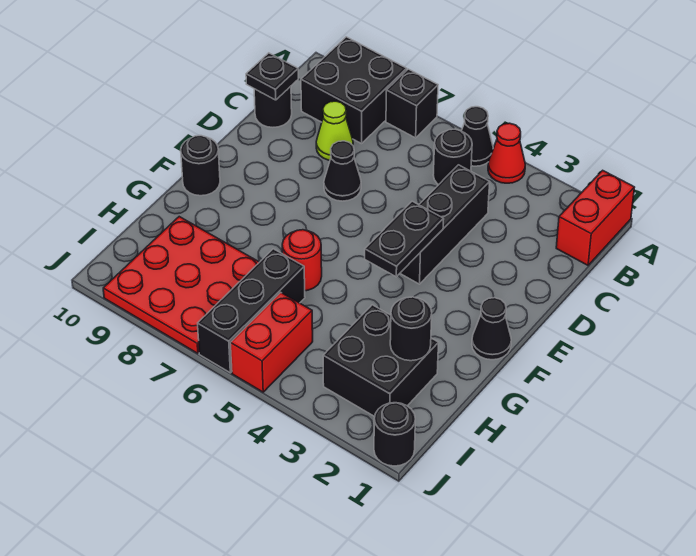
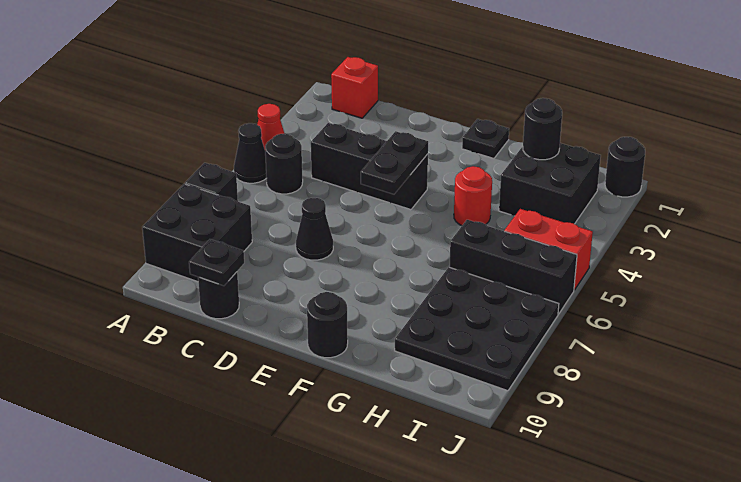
red 1x2 brick [556,170,635,265] -> red 1x1 brick [331,57,378,118]
lime 1x1 cone [316,101,353,160] -> none
black 1x2 plate [365,201,444,277] -> black 1x2 plate turned to [361,131,428,194]
black 1x1 cone [472,298,511,360] -> black 1x1 plate [462,119,509,158]
red 1x1 round brick [282,230,322,291] -> red 1x1 round brick moved to [454,166,492,226]
red 3x3 plate [103,217,259,353] -> black 3x3 plate [395,267,559,391]

